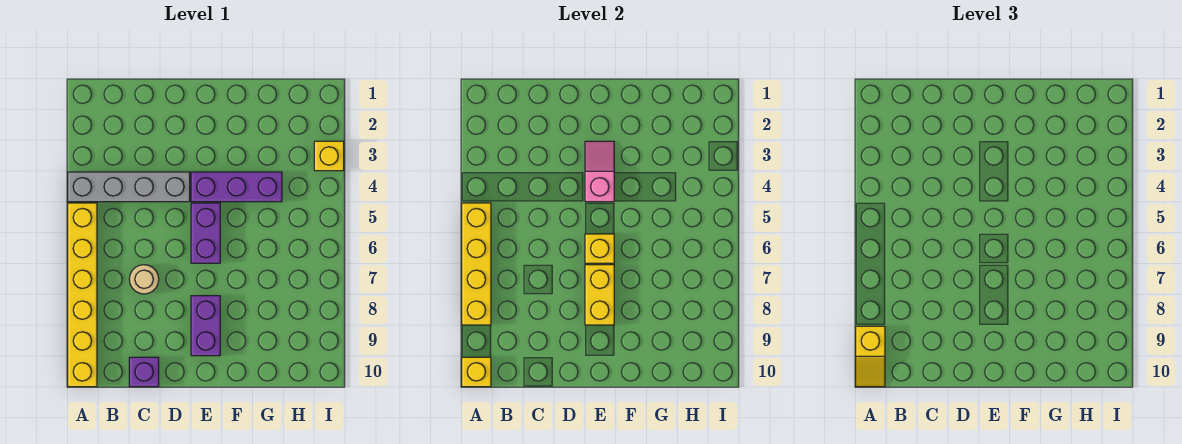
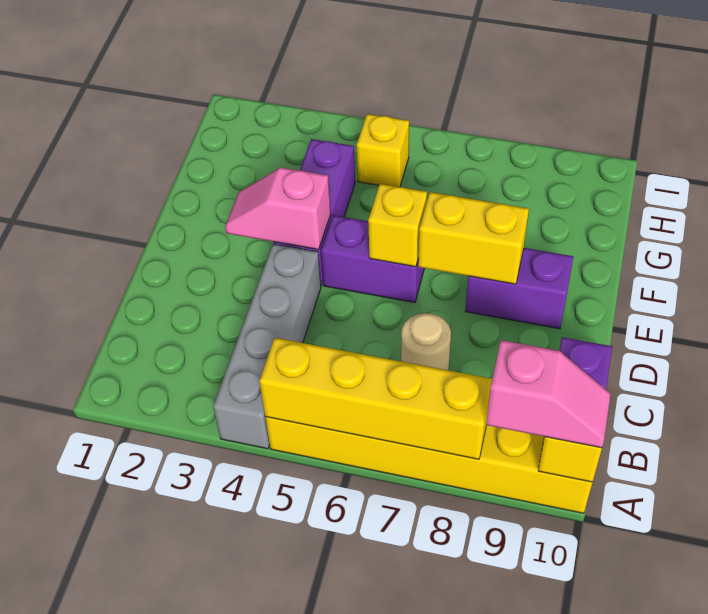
yellow 1x2 slope [856,326,885,387] -> pink 1x2 slope [486,340,611,448]
yellow 1x1 brick [314,141,344,171] -> yellow 1x1 brick moved to [357,114,409,187]

